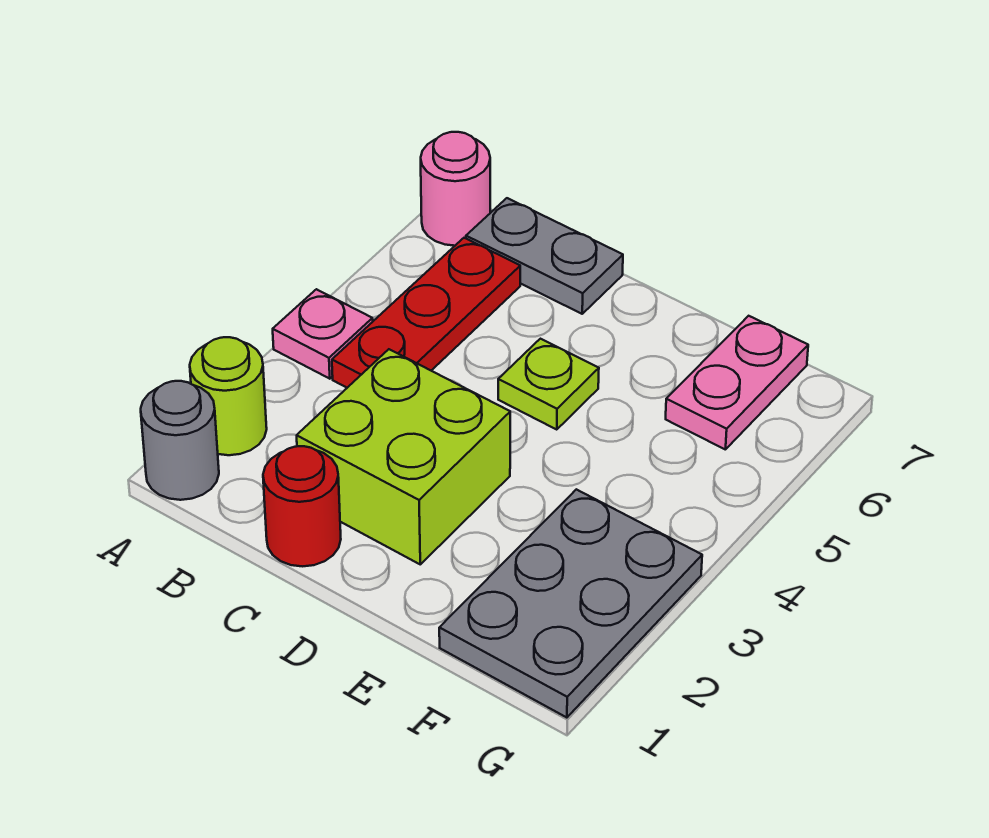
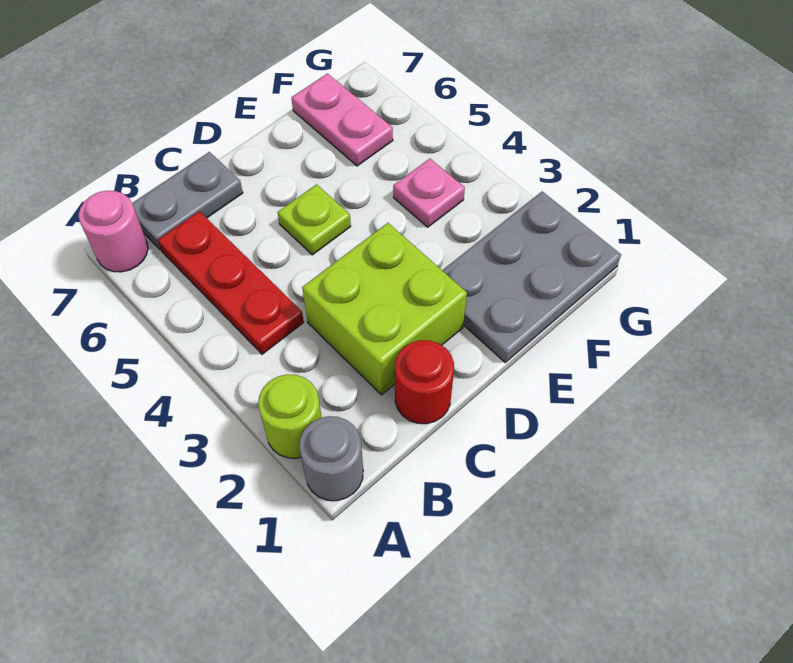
pink 1x1 plate [273,289,373,379] -> pink 1x1 plate moved to [393,159,465,227]
grey 2x3 plate [439,489,702,718] -> grey 2x3 plate turned to [442,192,621,362]

